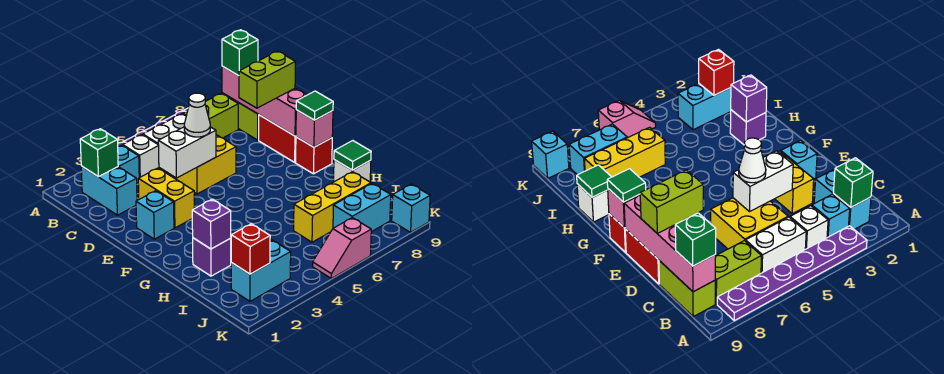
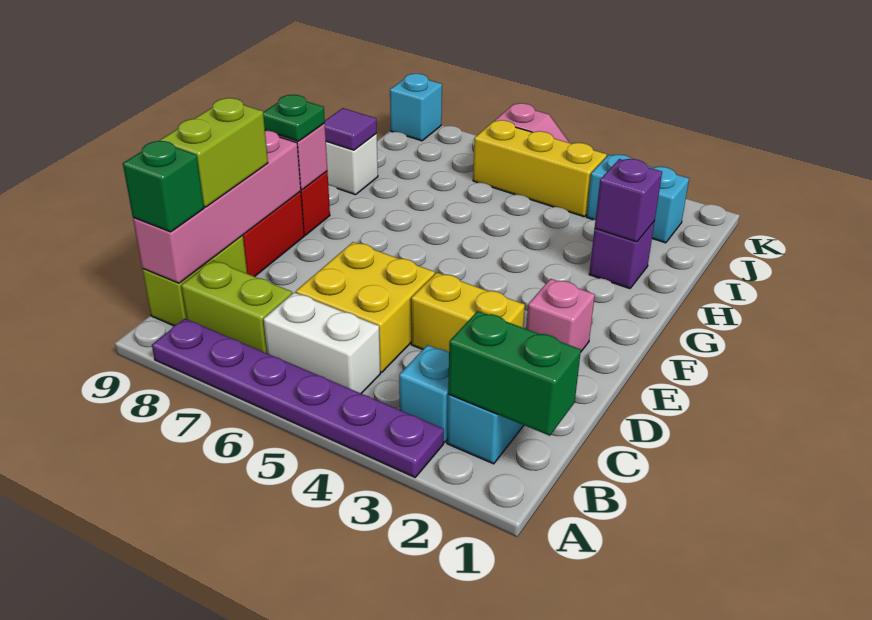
green 1x1 brick [80,129,118,177] -> green 1x2 brick [448,311,581,436]
white 1x1 brick [123,135,160,178] -> none
yellow 1x2 brick [138,168,194,228] -> yellow 1x2 brick turned to [411,273,525,352]
white 1x2 brick [158,127,216,178] -> none
white 1x1 cone [184,93,210,137] -> none
lime 1x2 brick [239,51,295,108] -> lime 1x2 brick turned to [160,98,268,207]
cyan 1x1 brick [136,191,174,239] -> pink 1x1 brick [526,279,595,351]
green 1x1 tile [296,91,333,120] -> green 1x1 plate [263,95,325,141]
green 1x1 tile [334,141,371,170] -> purple 1x1 tile [324,108,377,150]
yellow 1x3 brick [294,172,371,242] -> yellow 1x3 brick moved to [473,120,607,217]
red 1x1 brick [231,224,270,274] -> none
cyan 1x2 brick [333,184,391,232] -> none

